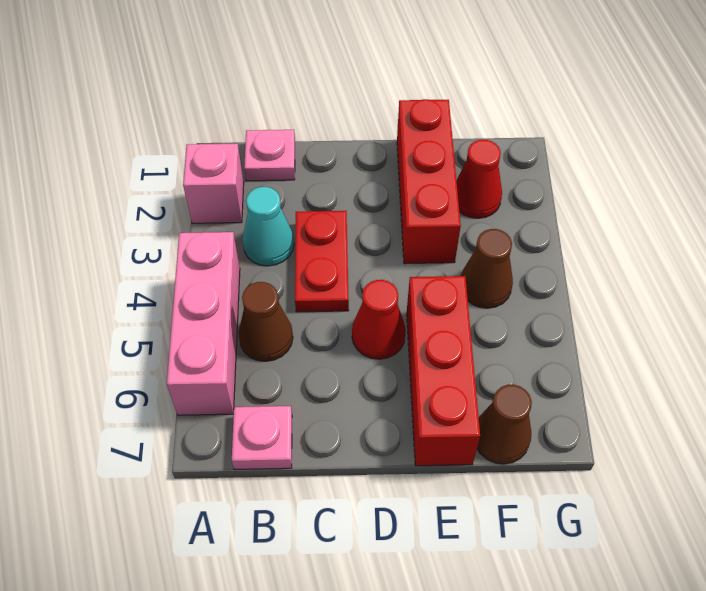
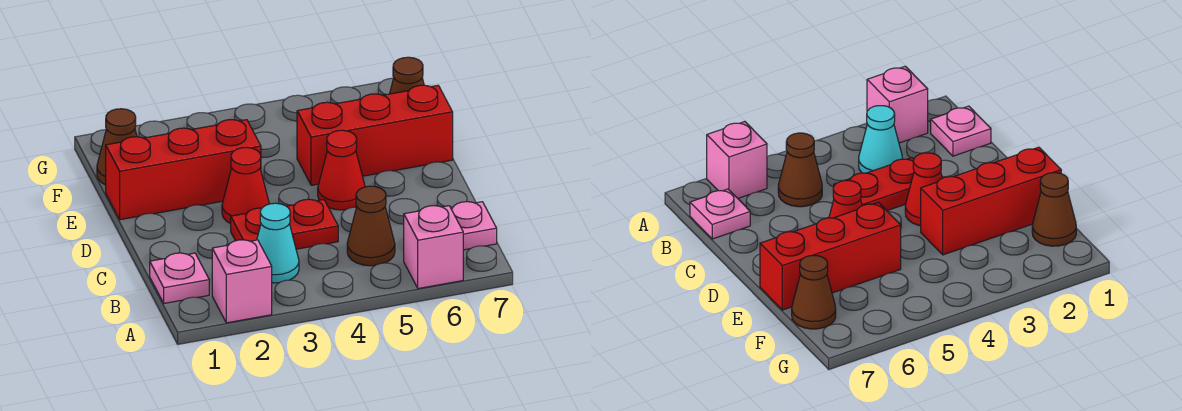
pink 1x3 brick [167,232,240,415] -> pink 1x1 brick [404,206,463,289]
red 1x1 cone [456,140,502,218] -> red 1x1 cone moved to [222,148,269,224]
brown 1x1 cone [461,229,513,308] -> brown 1x1 cone moved to [97,109,137,185]

